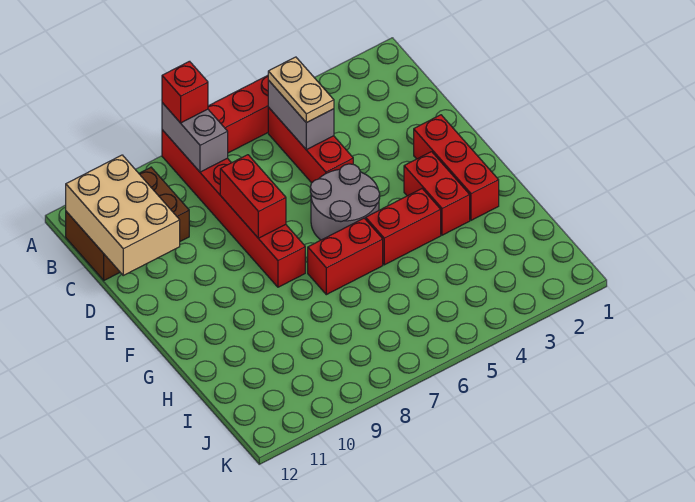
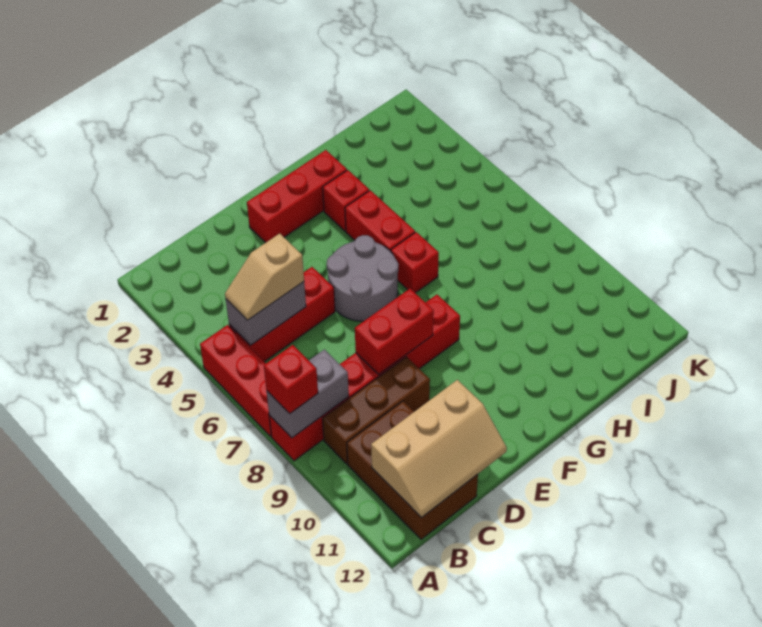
tan 1x2 plate [268,57,334,123] -> tan 1x2 slope [225,233,304,320]
none -> brown 1x3 brick [322,357,430,464]
tan 2x3 brick [66,155,180,275] -> tan 2x3 slope [371,380,507,518]
red 1x2 brick [404,152,470,235] -> red 1x1 brick [323,170,369,231]
red 1x2 brick [308,218,383,295] -> red 1x1 brick [391,232,439,293]

